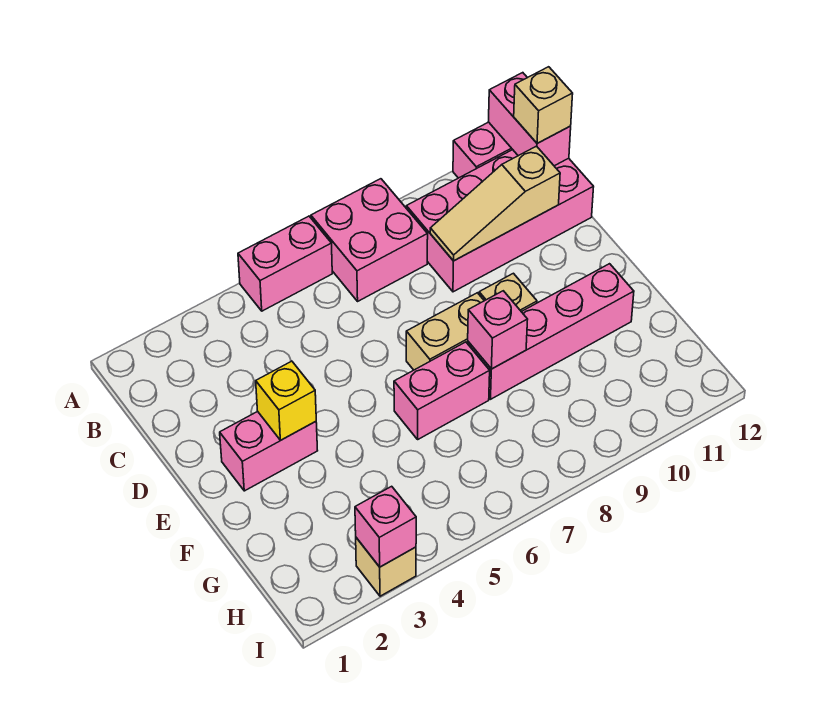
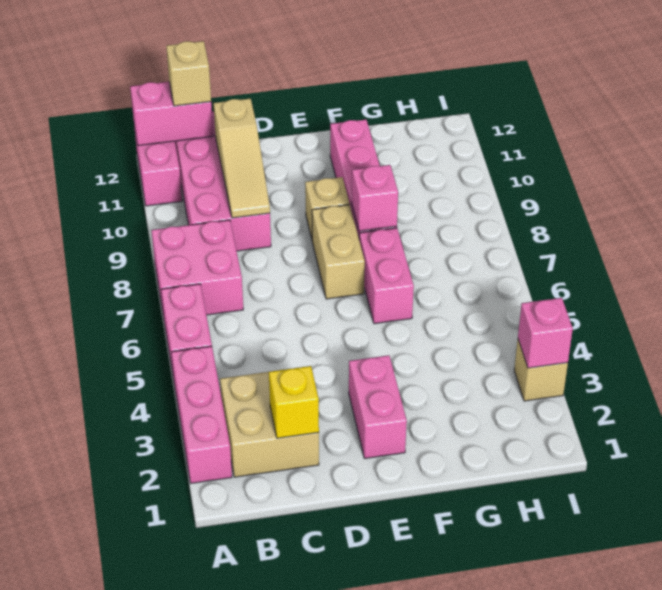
none -> pink 1x3 brick [171,346,232,483]
none -> tan 2x2 brick [220,372,319,477]
yellow 1x1 brick [256,361,316,440] -> yellow 1x1 brick moved to [269,366,319,438]

